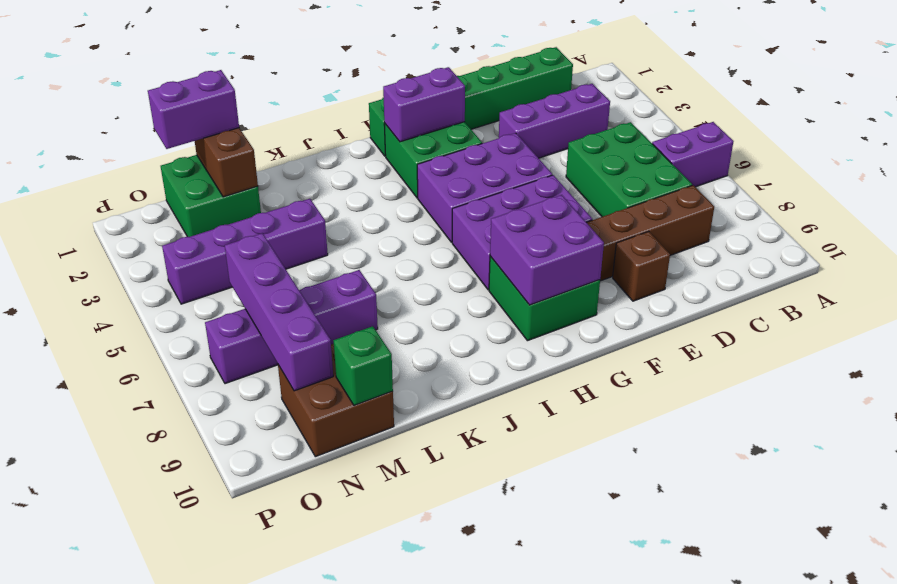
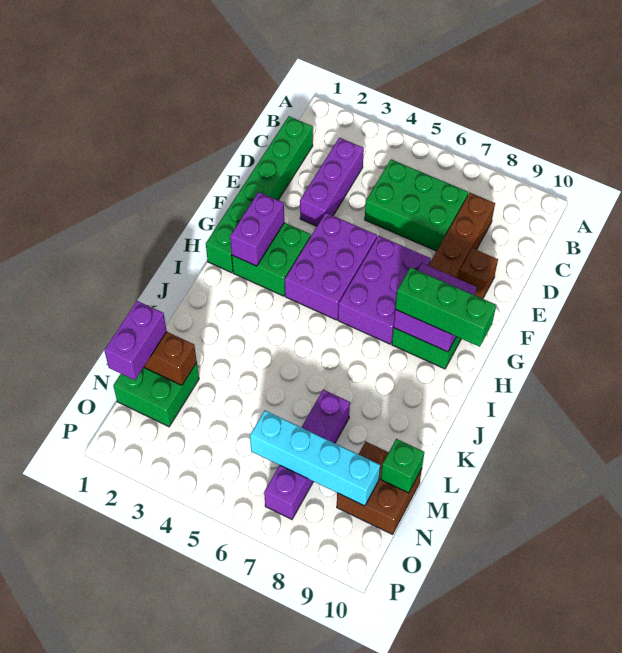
purple 1x2 brick [652,122,734,187] -> none
none -> green 1x3 brick [395,267,496,347]
purple 1x4 brick [162,199,328,304] -> none
purple 1x4 brick [225,233,333,391] -> cyan 1x4 brick [250,411,380,506]

